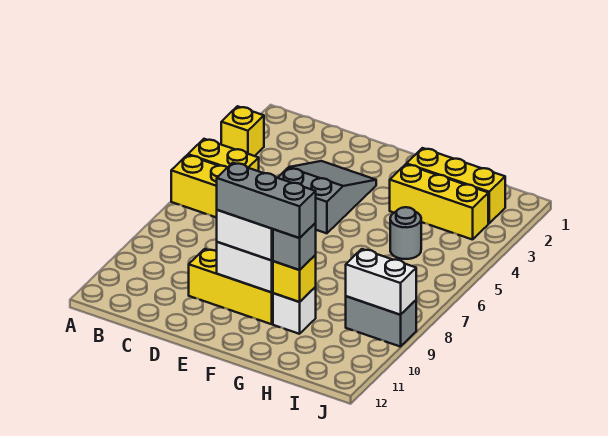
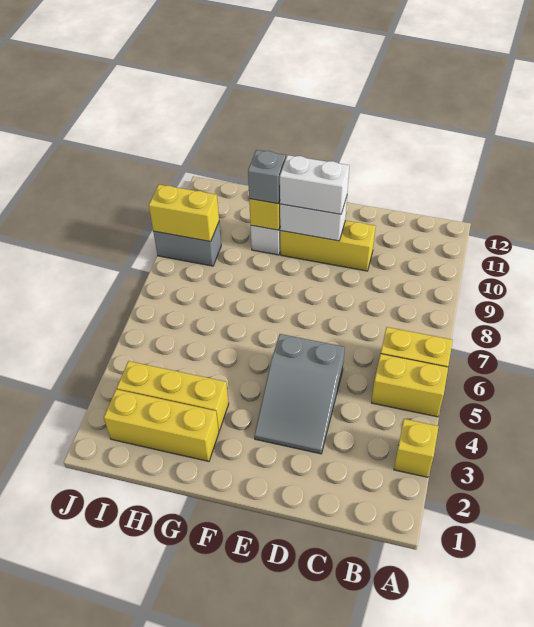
grey 1x3 brick [217,163,316,238] -> none
grey 1x1 round brick [390,207,421,259] -> none
white 1x2 brick [346,249,416,315] -> yellow 1x2 brick [149,185,219,242]

